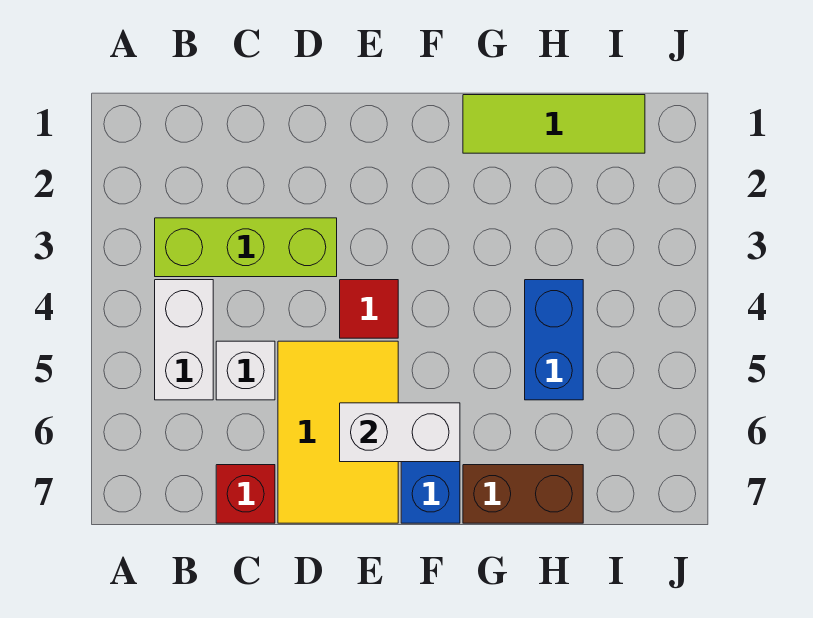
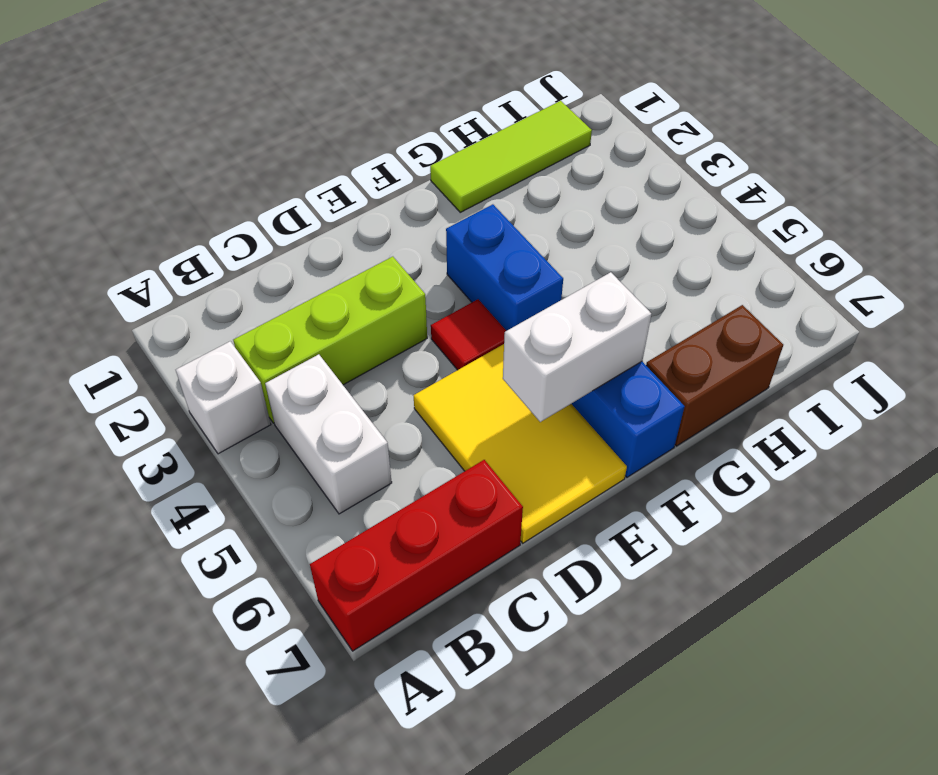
white 1x1 brick [216,341,275,400] -> white 1x1 brick moved to [176,341,271,454]
red 1x1 brick [216,465,275,523] -> red 1x3 brick [310,460,523,651]
blue 1x2 brick [525,280,583,400] -> blue 1x2 brick moved to [446,204,563,331]

